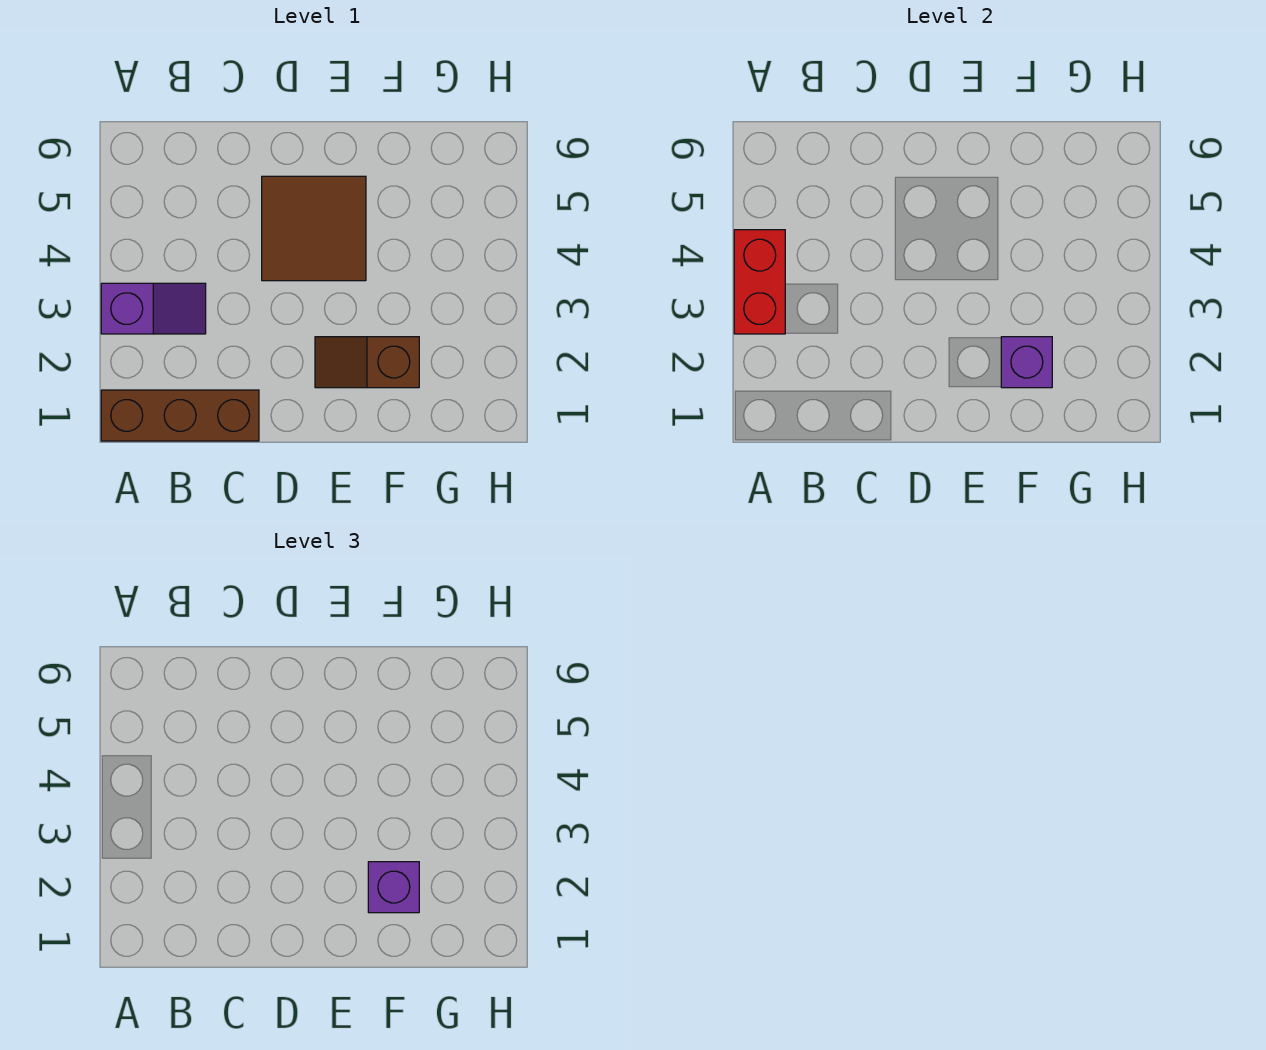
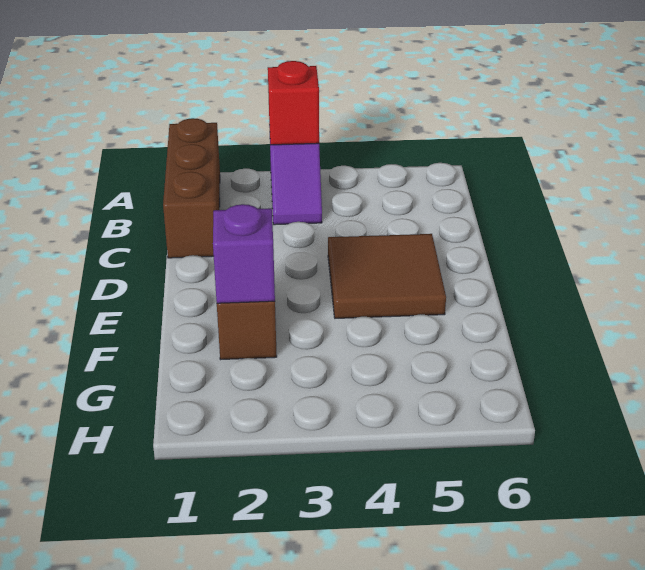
red 1x2 brick [734,230,785,334] -> red 1x1 brick [268,61,319,145]
purple 1x1 brick [368,862,419,913] -> none

